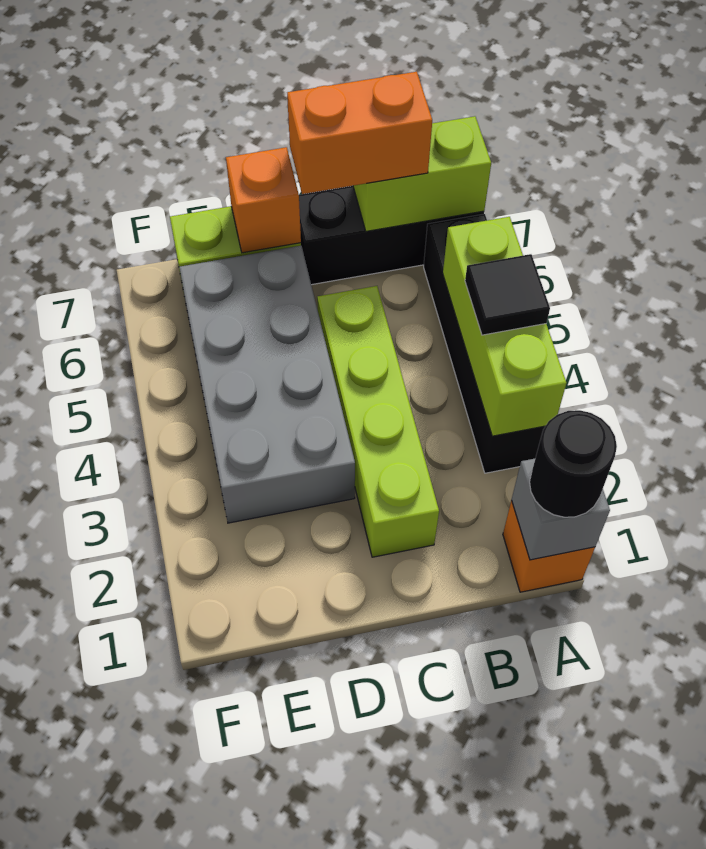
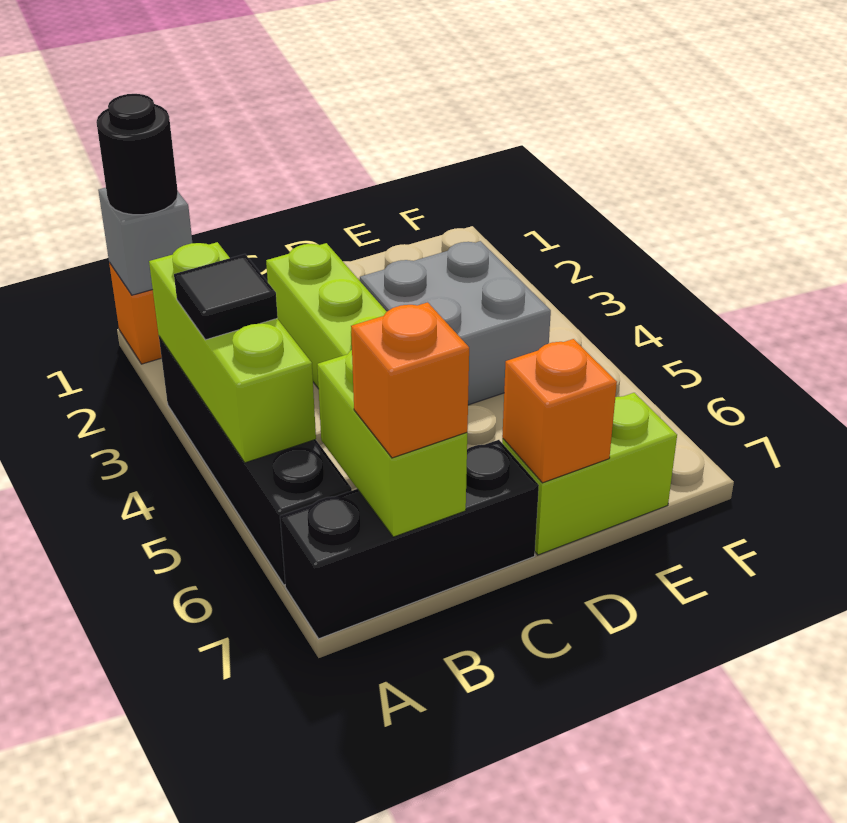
lime 1x2 brick [353,116,491,231] -> lime 1x2 brick turned to [317,350,467,537]
orange 1x2 brick [287,72,432,194] -> orange 1x1 brick [351,302,469,458]
grey 2x4 brick [179,246,355,523] -> grey 2x2 brick [360,241,551,405]

